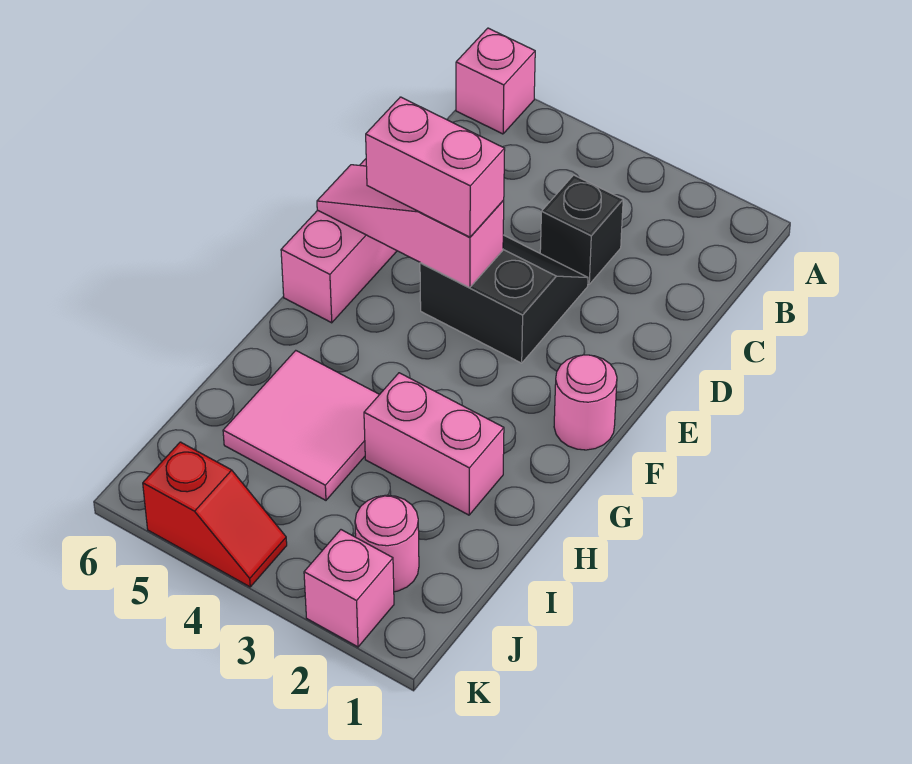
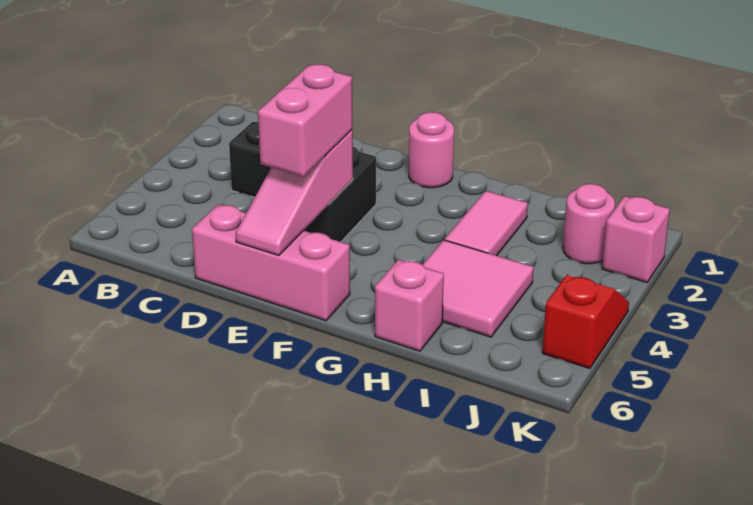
pink 1x1 brick [456,28,535,134] -> pink 1x1 brick moved to [375,260,444,351]
pink 1x2 brick [364,373,504,515] -> pink 1x2 tile [445,191,528,256]

